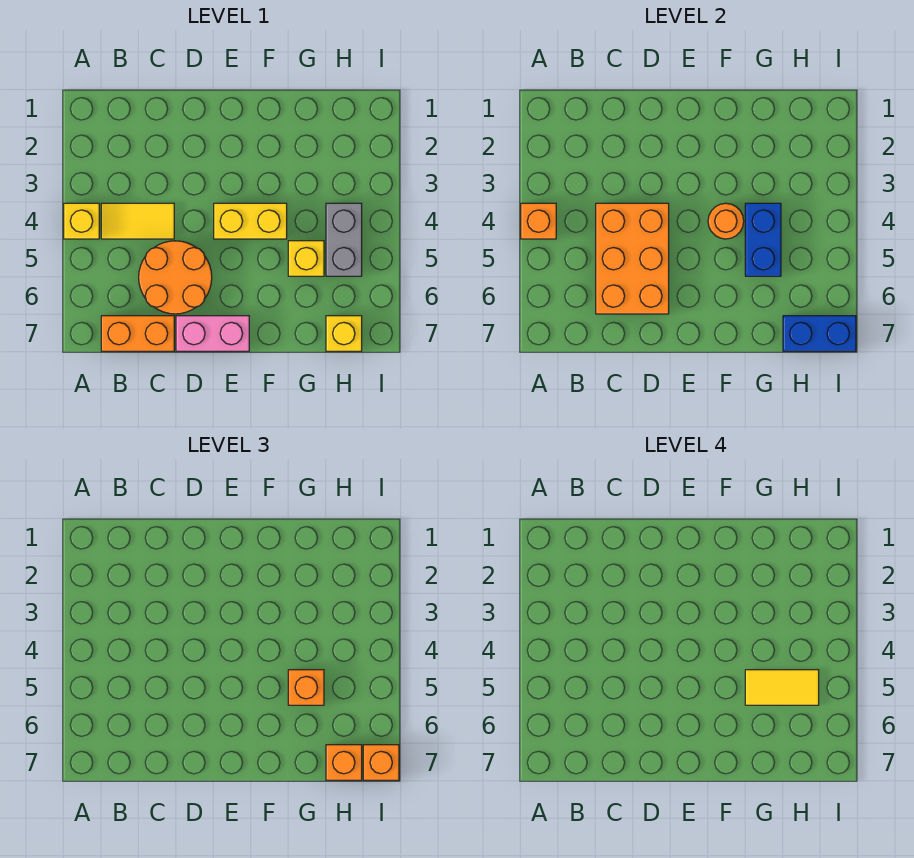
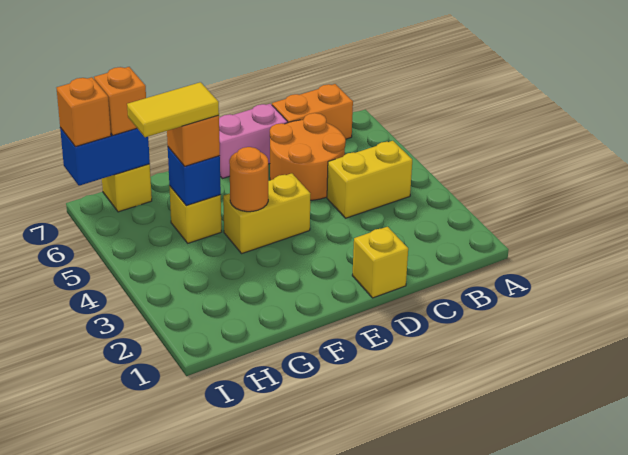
yellow 1x1 brick [64,203,99,239] -> yellow 1x1 brick moved to [352,227,408,298]
orange 1x1 brick [521,203,556,239] -> none
yellow 1x2 tile [101,203,174,239] -> yellow 1x2 brick [327,141,412,218]
orange 2x3 brick [596,203,669,314] -> none
blue 1x2 brick [745,203,781,276] -> blue 1x1 brick [168,147,221,206]
grey 1x2 brick [326,203,362,276] -> none

